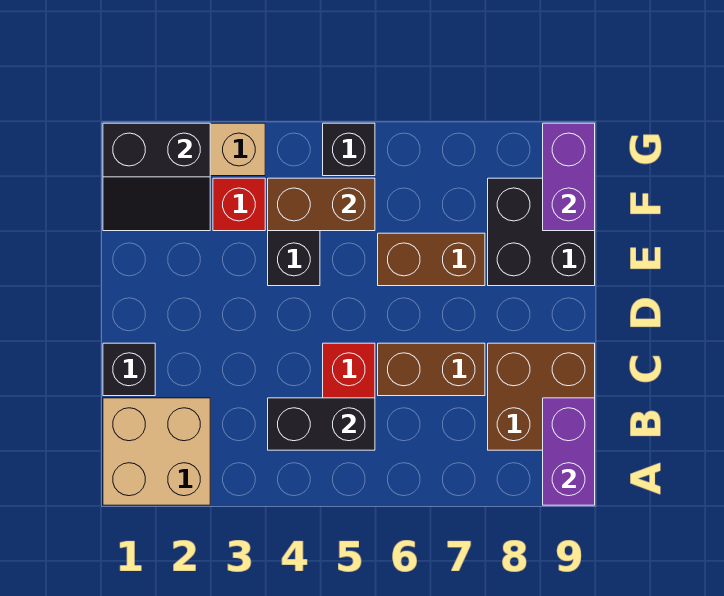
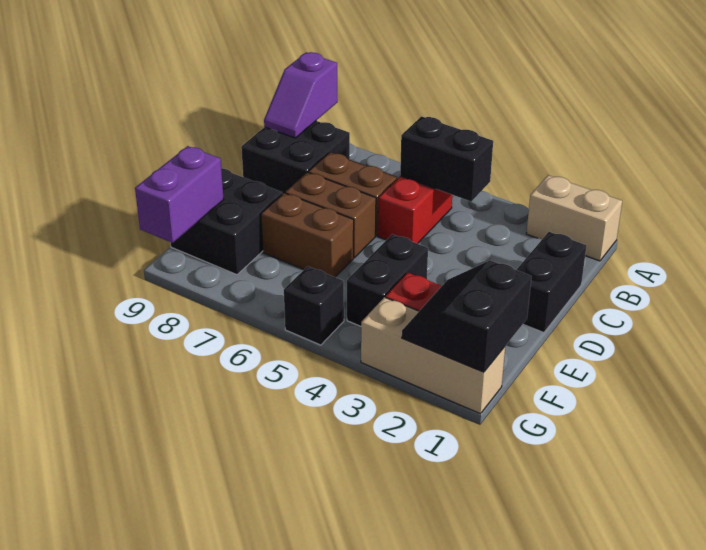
tan 2x2 brick [103,398,210,505] -> tan 1x2 brick [526,175,622,261]
purple 1x2 brick [543,398,595,505] -> purple 1x2 slope [264,52,338,138]
brown 2x2 brick [488,343,595,450] -> black 2x2 brick [241,121,350,194]
black 1x1 brick [103,343,155,396] -> black 1x2 brick [517,232,587,333]
black 2x2 slope [103,123,210,231] -> black 2x2 slope turned to [402,260,532,372]
brown 1x2 brick [268,178,375,231] -> brown 1x2 brick moved to [285,172,376,258]

